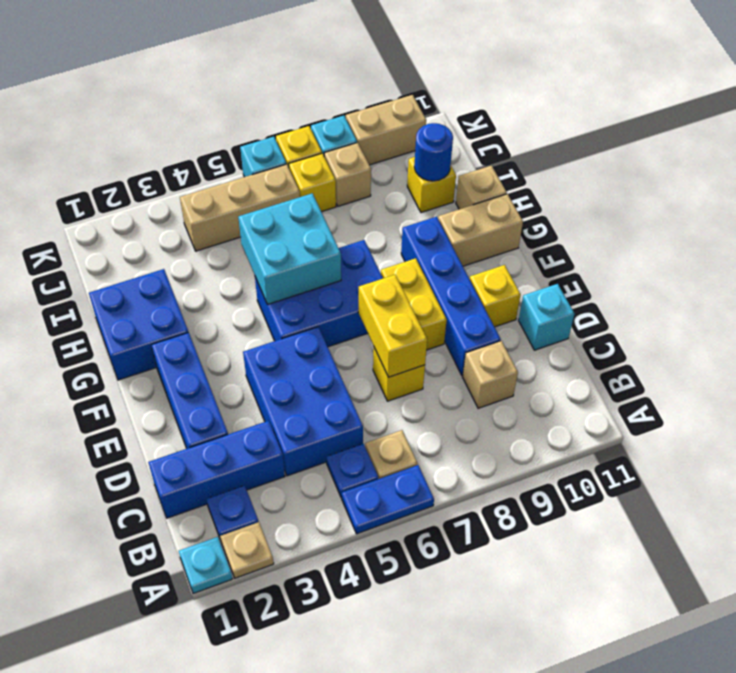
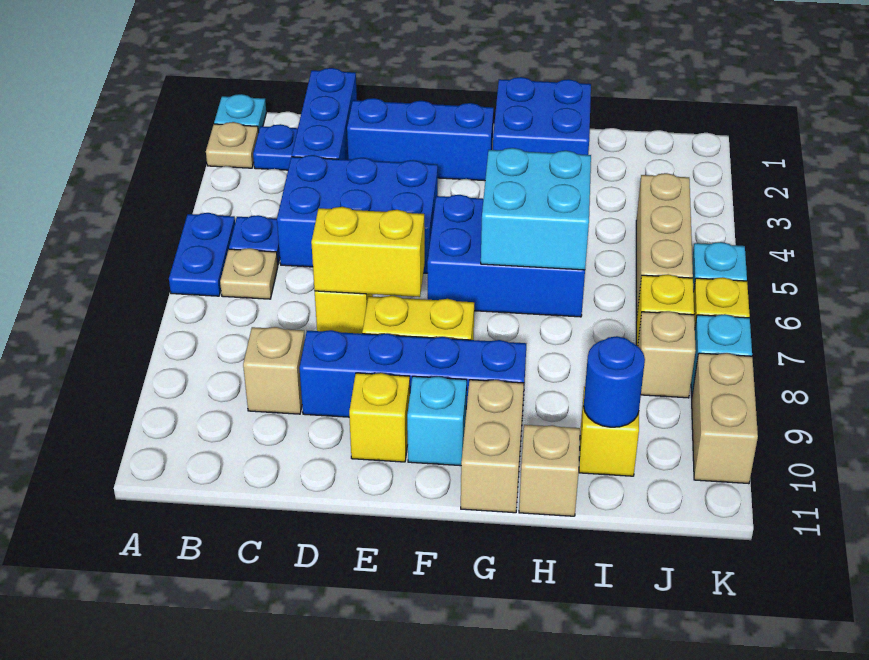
cyan 1x1 brick [519,284,575,350] -> cyan 1x1 brick moved to [407,376,467,466]
blue 2x3 brick [255,240,383,347] -> blue 2x3 brick turned to [427,195,585,317]

